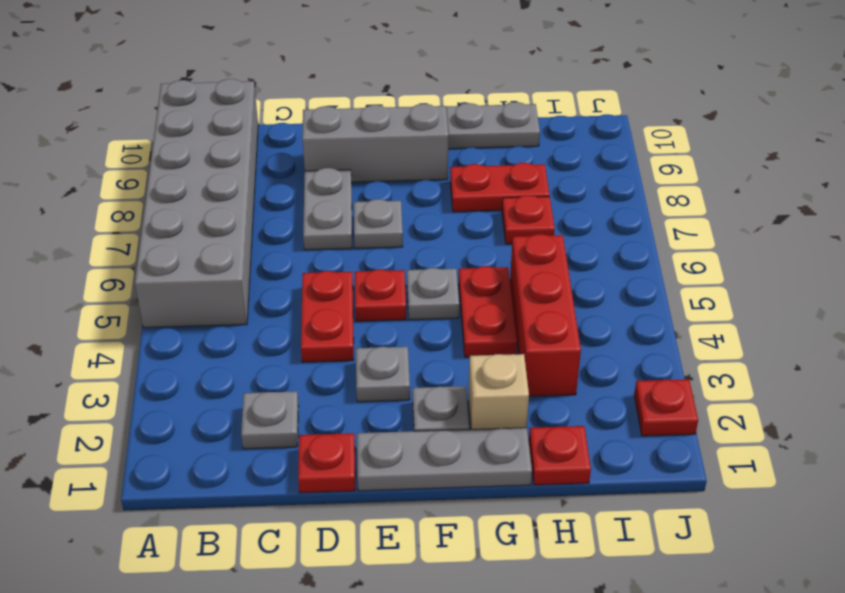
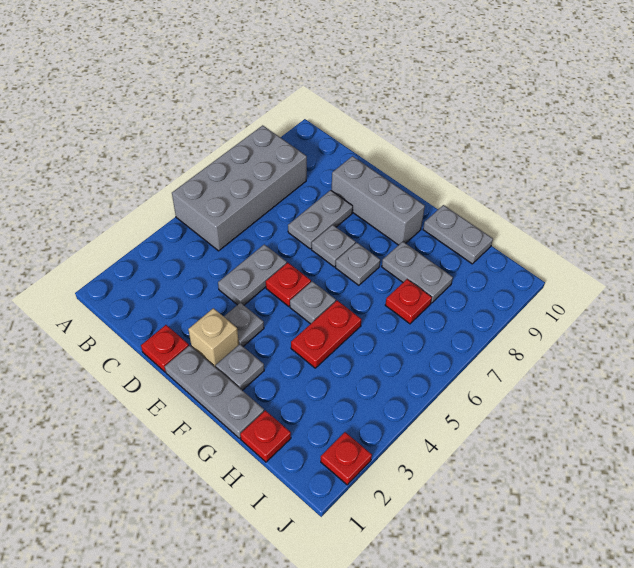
grey 2x6 brick [135,79,258,328] -> grey 2x4 brick [172,125,307,251]
grey 1x1 plate [241,391,299,449] -> grey 1x1 plate moved to [335,243,380,285]
red 1x2 plate [301,271,354,362] -> grey 1x2 plate [218,244,287,305]
tan 1x1 brick [468,354,529,430] -> tan 1x1 brick moved to [188,308,239,367]
red 1x2 plate [450,163,549,212] -> grey 1x2 plate [382,242,453,303]
red 1x3 brick [510,234,581,396] -> none

